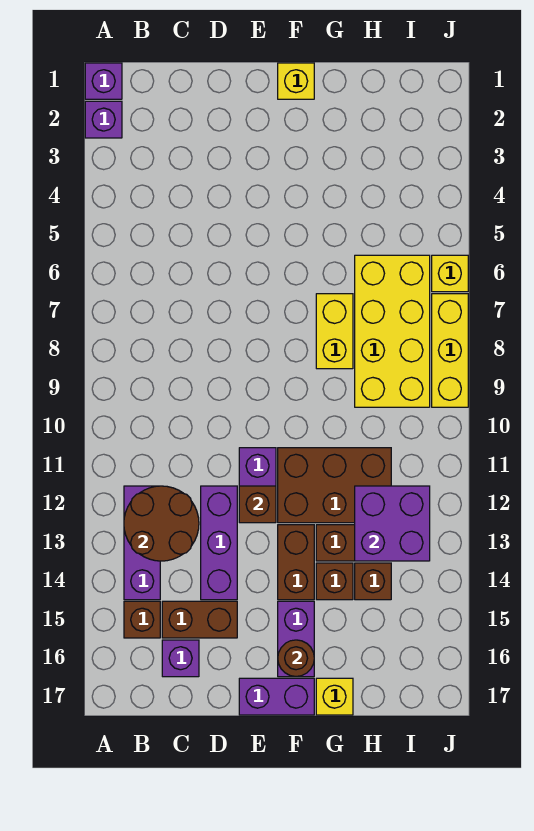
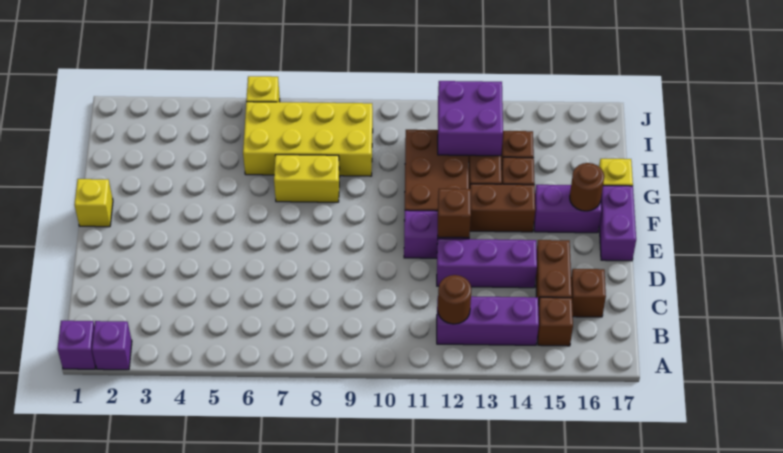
brown 2x2 round brick [124,486,199,561] -> brown 1x1 round brick [438,275,471,324]
purple 1x1 brick [162,640,199,677] -> brown 1x1 brick [571,269,606,317]
yellow 1x3 brick [432,294,468,407] -> none

